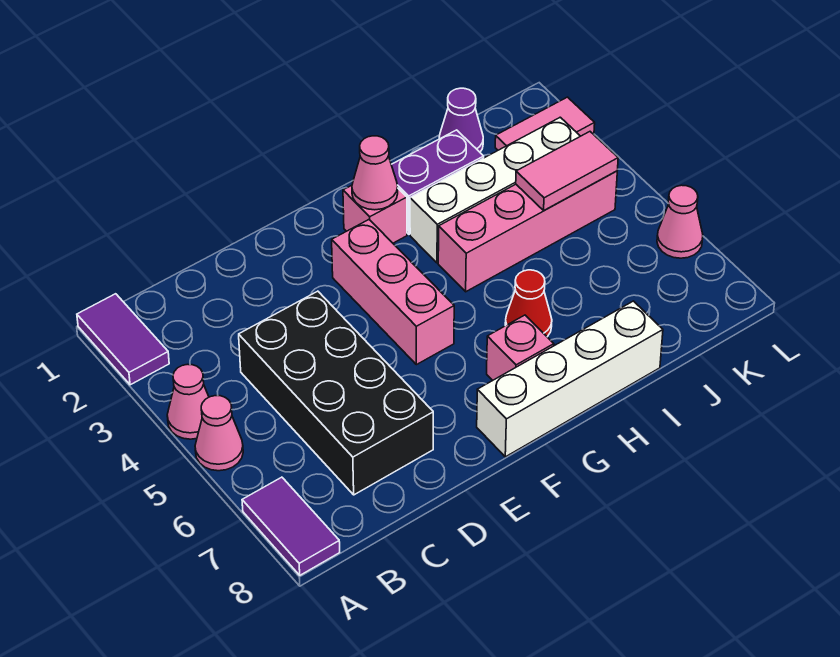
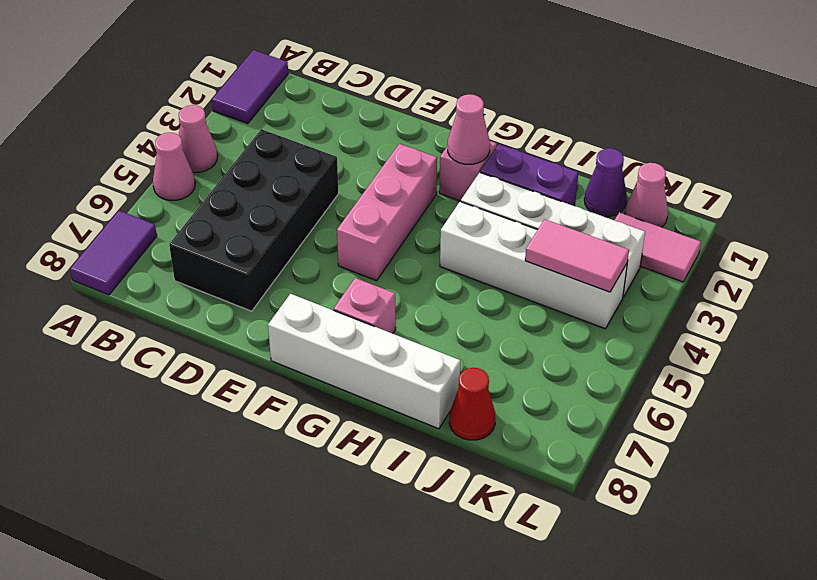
pink 1x4 brick [438,171,617,292] -> white 1x4 brick [440,201,627,329]
red 1x1 cone [505,270,552,337] -> red 1x1 cone moved to [449,368,496,440]
pink 1x1 cone [657,185,703,258] -> pink 1x1 cone moved to [625,163,668,227]

